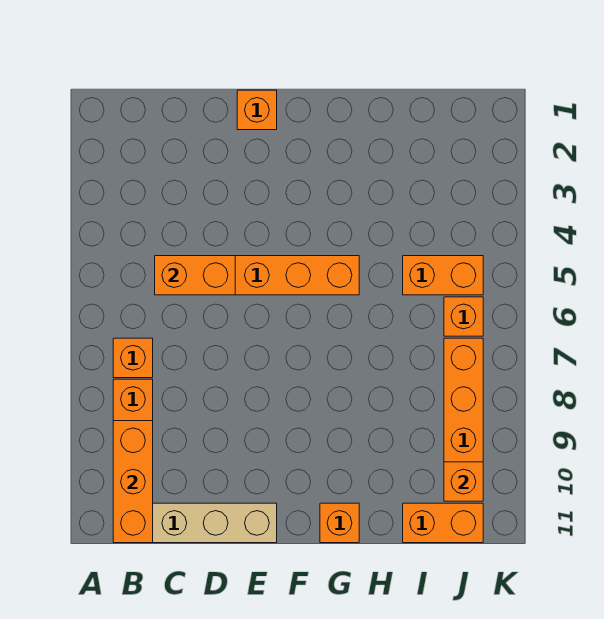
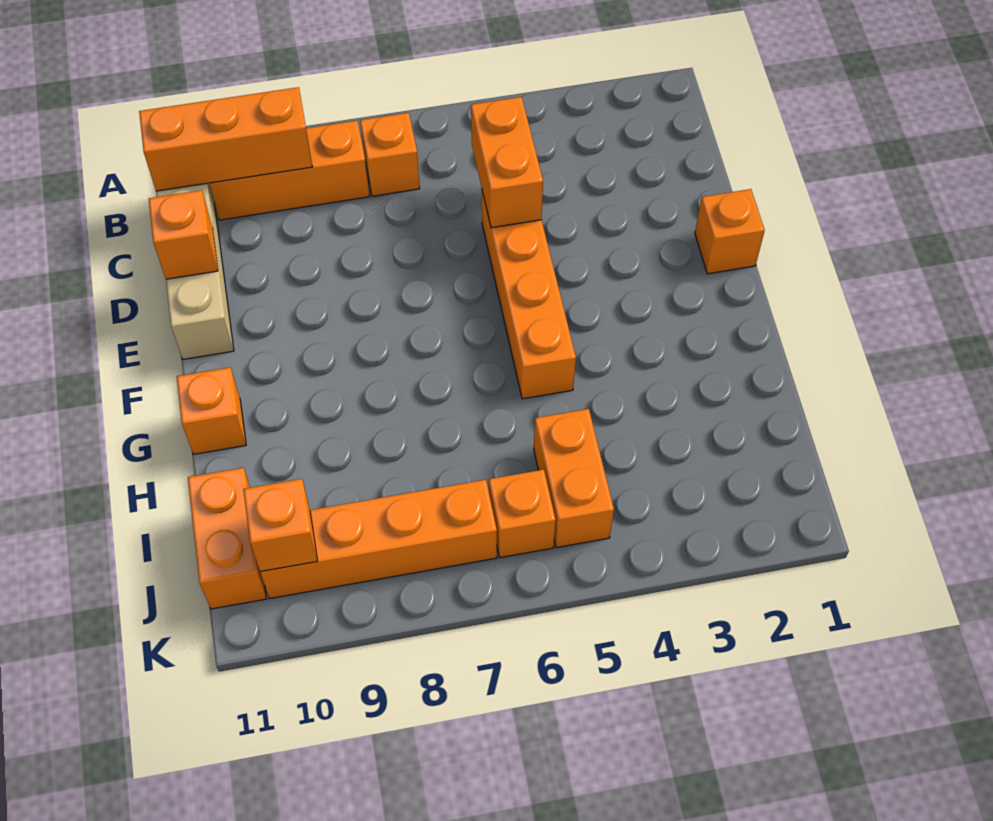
none -> orange 1x1 brick [149,190,218,279]

